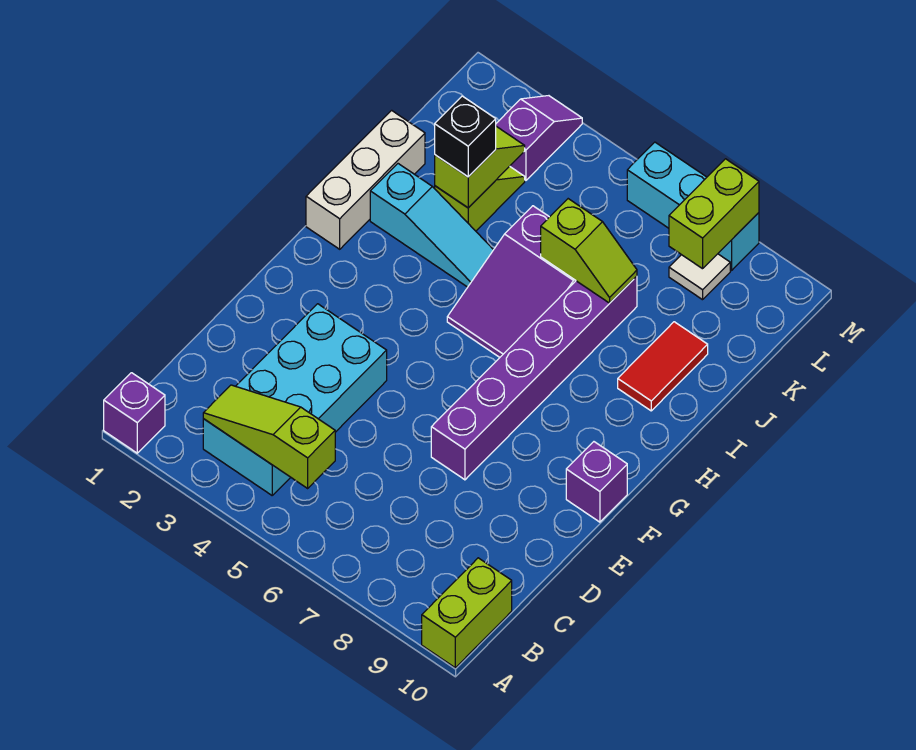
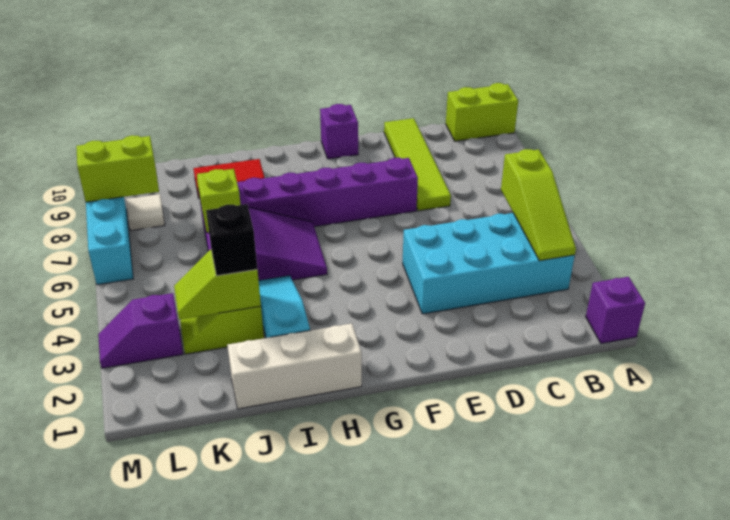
none -> lime 1x4 tile [384,118,451,211]

